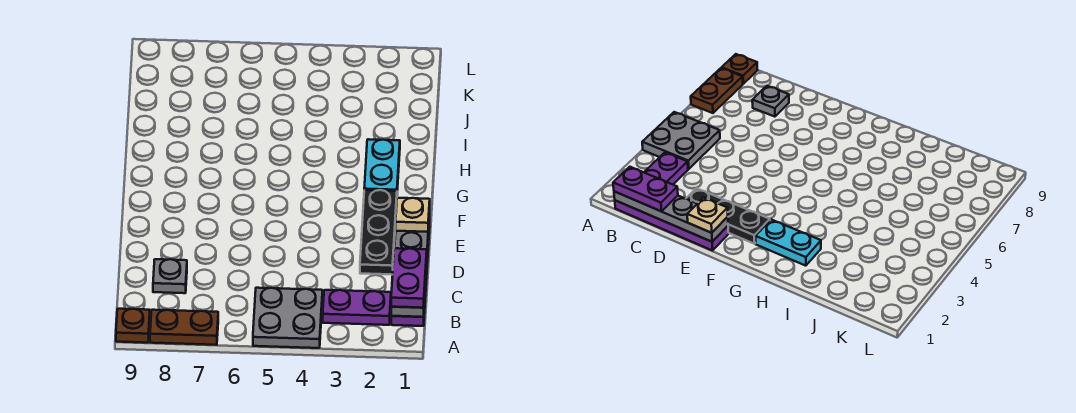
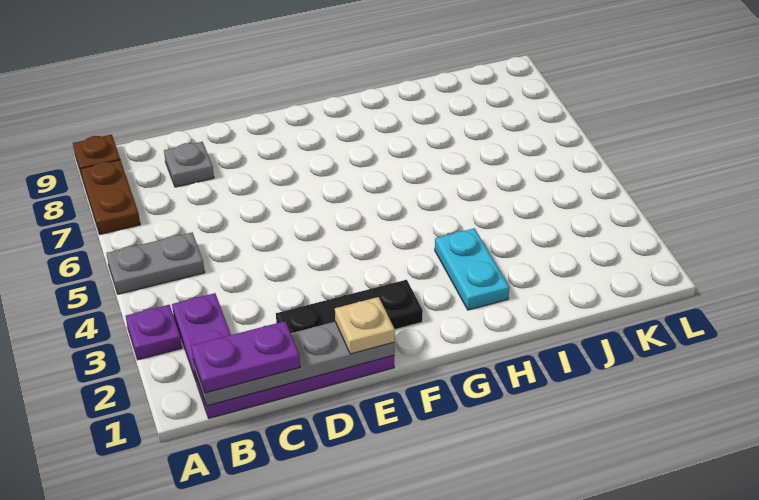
none -> purple 1x1 plate [126,305,182,360]
grey 2x2 plate [253,288,323,348] -> grey 1x2 plate [106,233,205,294]
cyan 1x2 plate [364,139,400,191] -> cyan 1x2 plate turned to [435,228,509,310]

